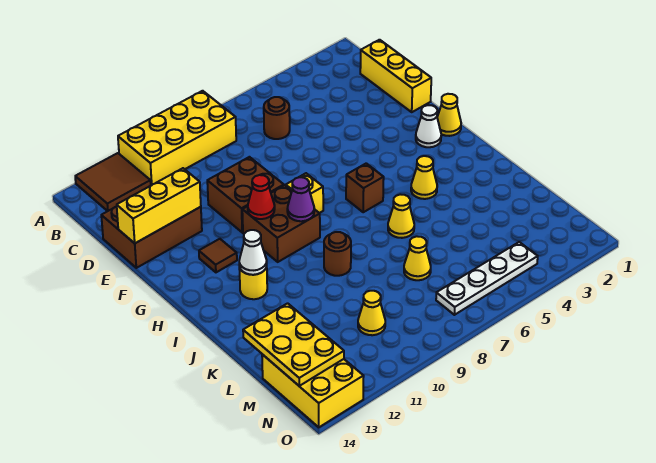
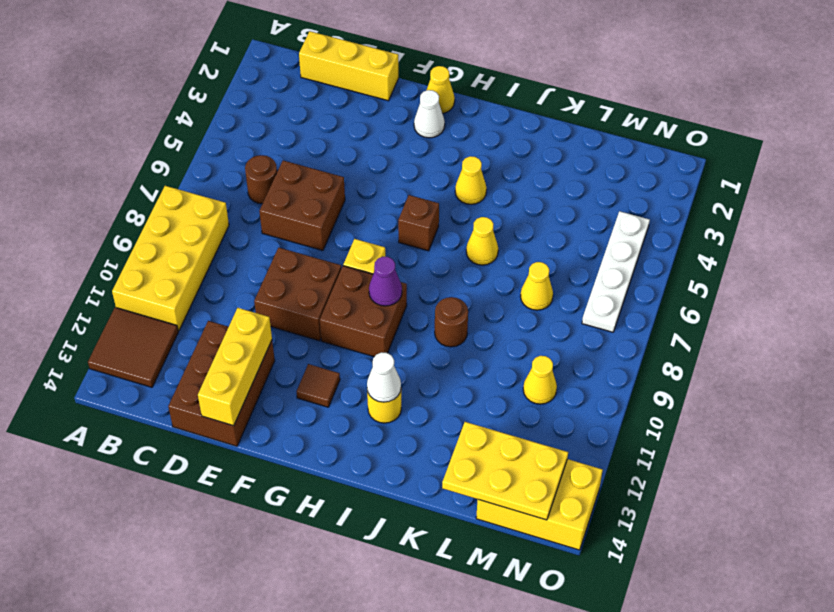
none -> brown 2x2 brick [259,160,345,250]
red 1x1 cone [248,175,275,219] -> none

